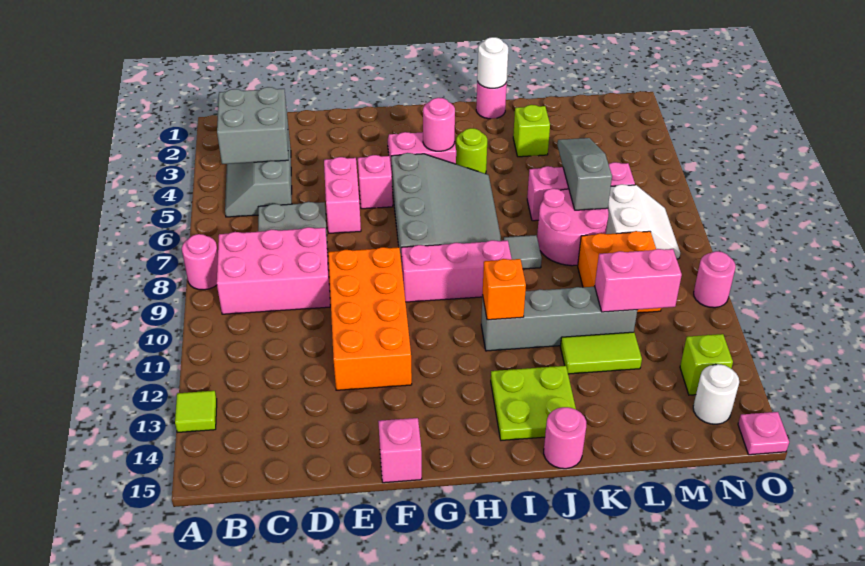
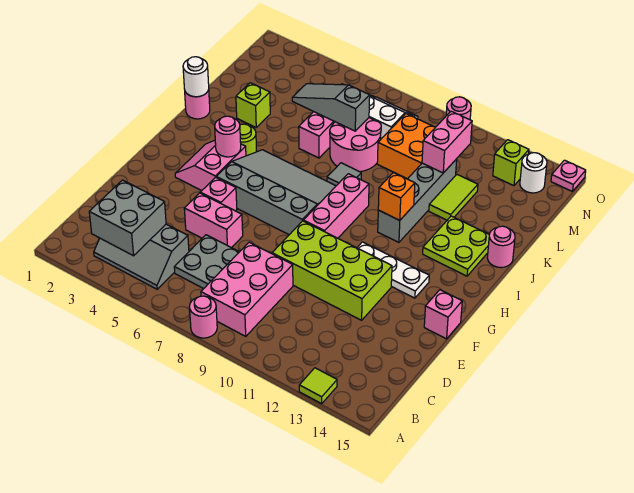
orange 2x4 brick [328,247,412,390] -> lime 2x4 brick [272,221,392,320]
none -> white 1x3 plate [357,242,429,298]

